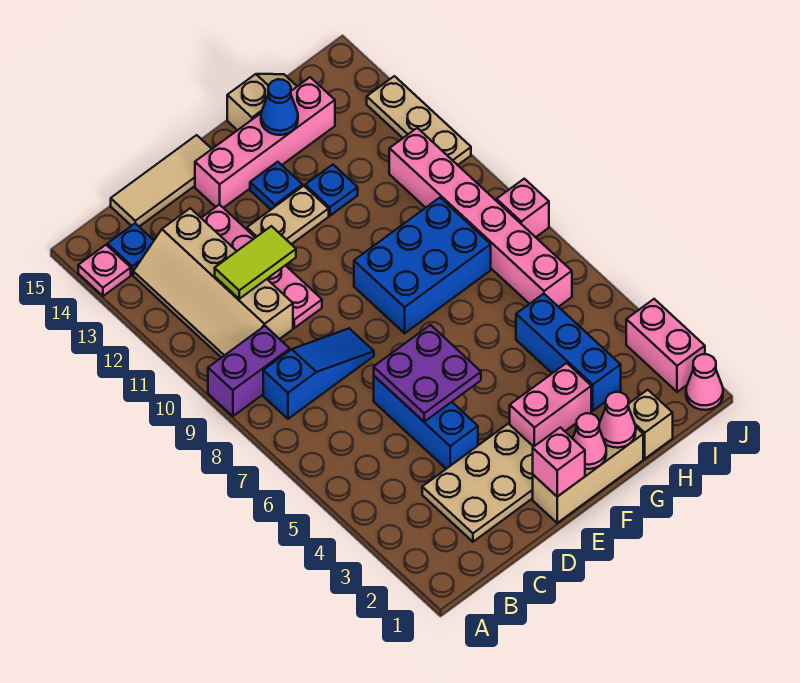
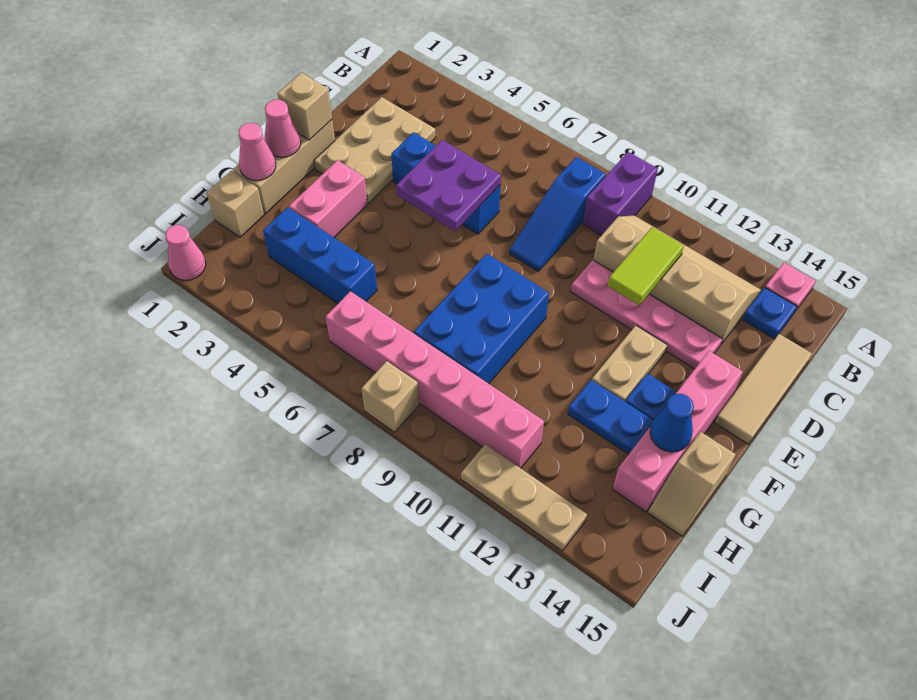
pink 1x1 brick [533,427,585,497] -> tan 1x1 brick [278,73,332,140]
blue 1x1 plate [305,165,358,216] -> blue 1x2 plate [568,380,654,454]
pink 1x2 brick [626,299,705,392] -> none
pink 1x1 brick [497,179,549,237] -> tan 1x1 brick [361,361,419,432]

